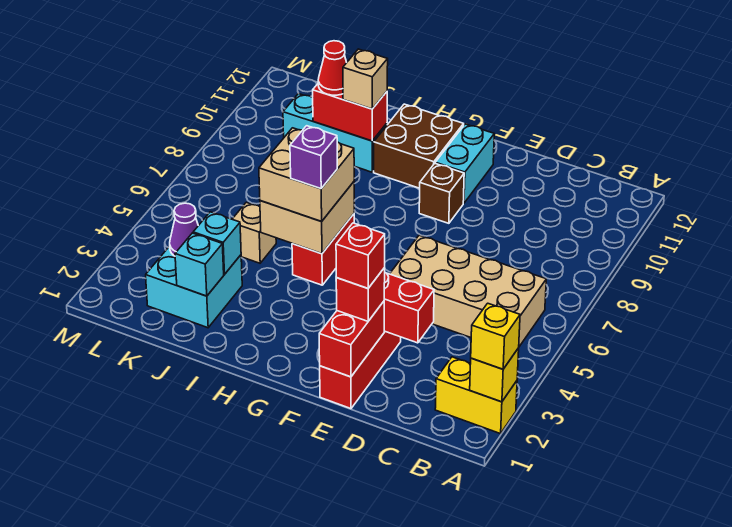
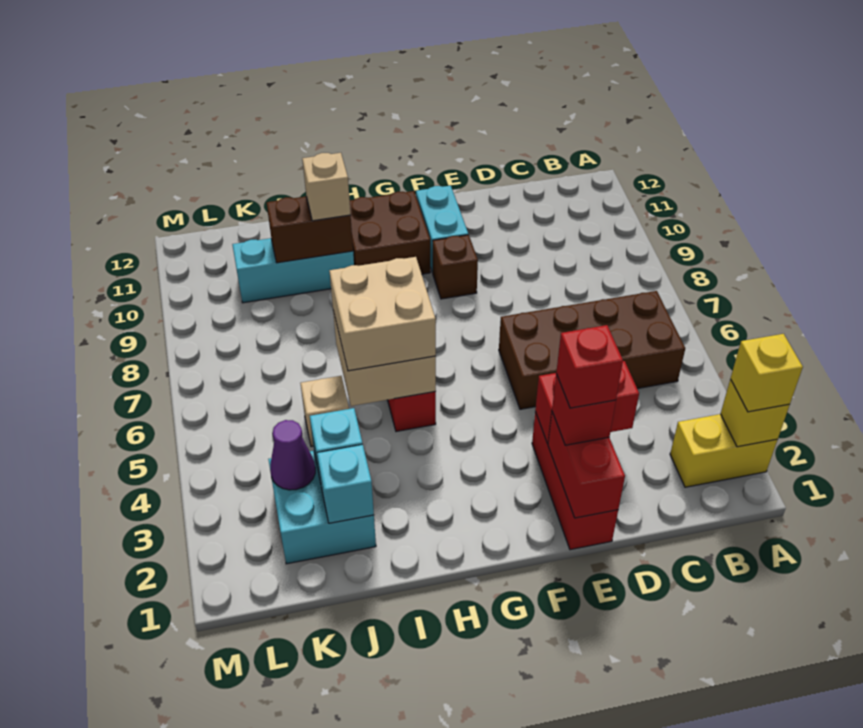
tan 2x4 brick [390,235,546,347] -> brown 2x4 brick [499,291,685,409]
purple 1x1 brick [290,126,337,189] -> none
red 1x2 brick [313,84,387,141] -> brown 1x2 brick [266,196,353,263]
red 1x1 cone [318,41,347,95] -> none

